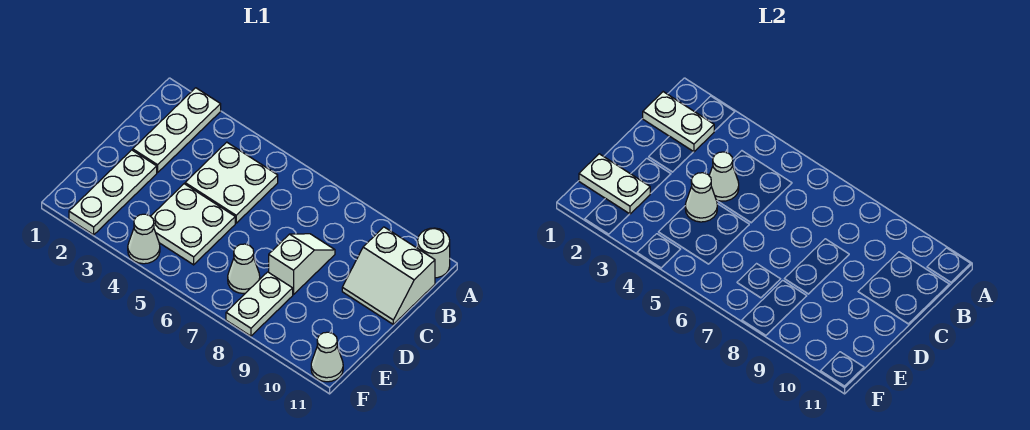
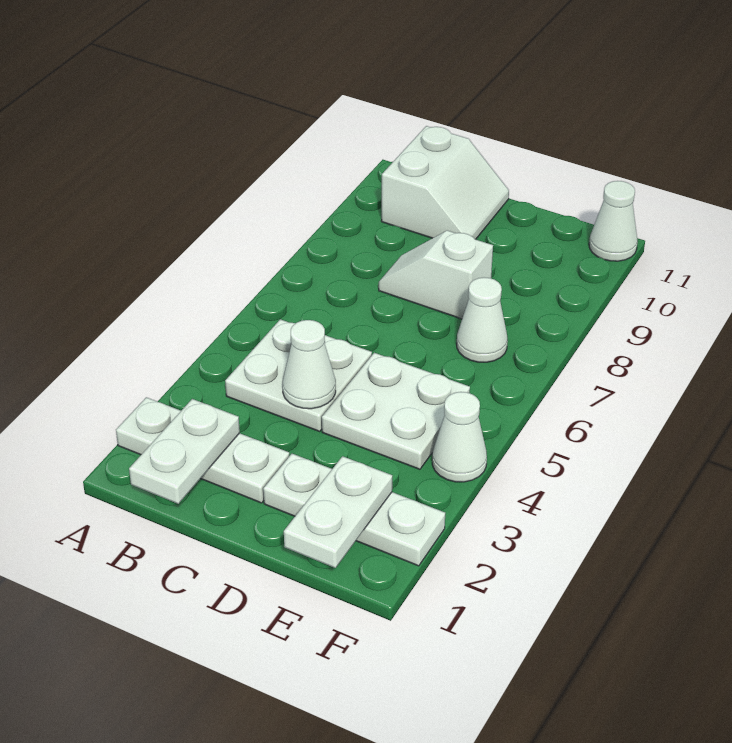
white 1x1 round brick [417,228,450,278] -> none
white 1x1 cone [685,173,717,222] -> none
white 1x2 plate [226,272,293,336] -> none

